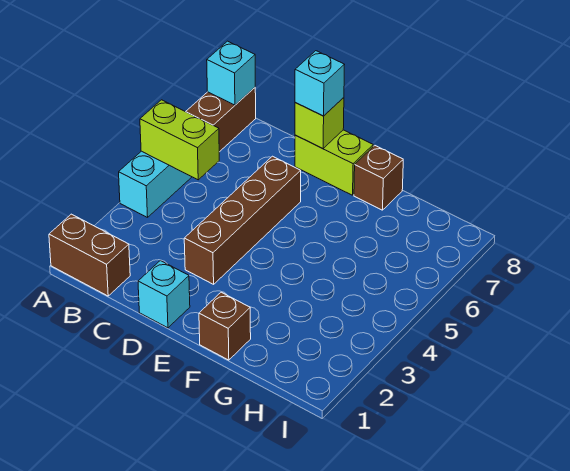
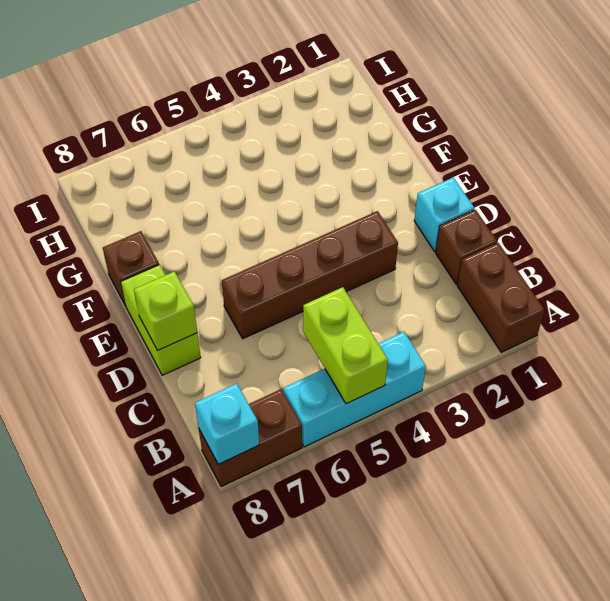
cyan 1x1 brick [295,51,344,116] -> none
brown 1x1 brick [199,292,251,360] -> brown 1x1 brick moved to [436,210,497,284]

